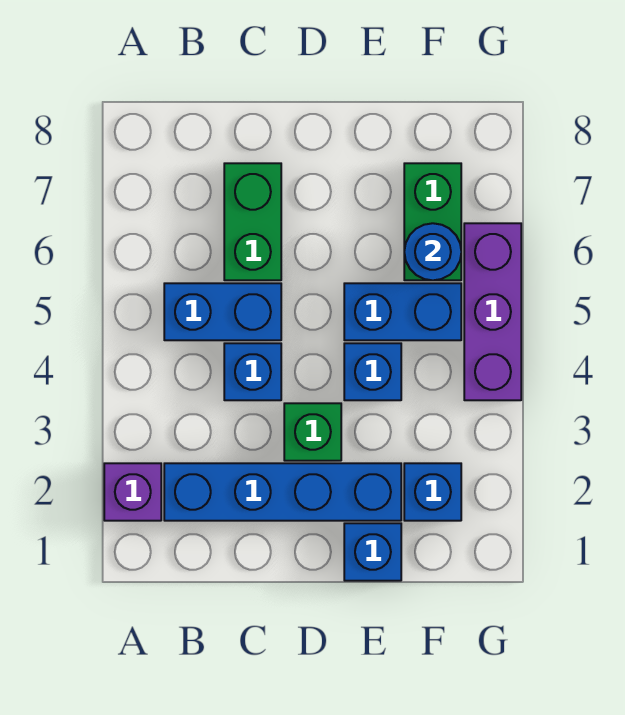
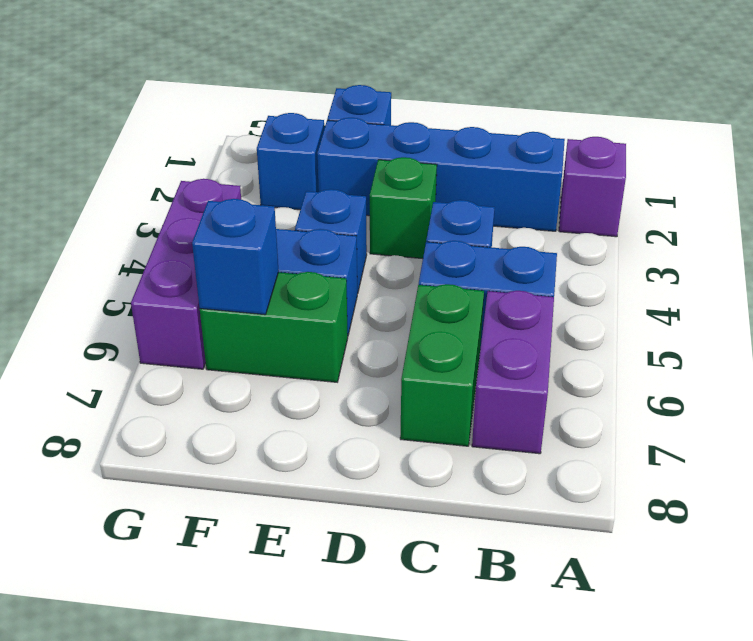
none -> purple 1x2 brick [472,291,554,454]
green 1x2 brick [404,163,461,280] -> green 1x2 brick turned to [200,272,348,382]
blue 1x1 round brick [404,223,461,280] -> blue 1x1 brick [192,199,279,315]

